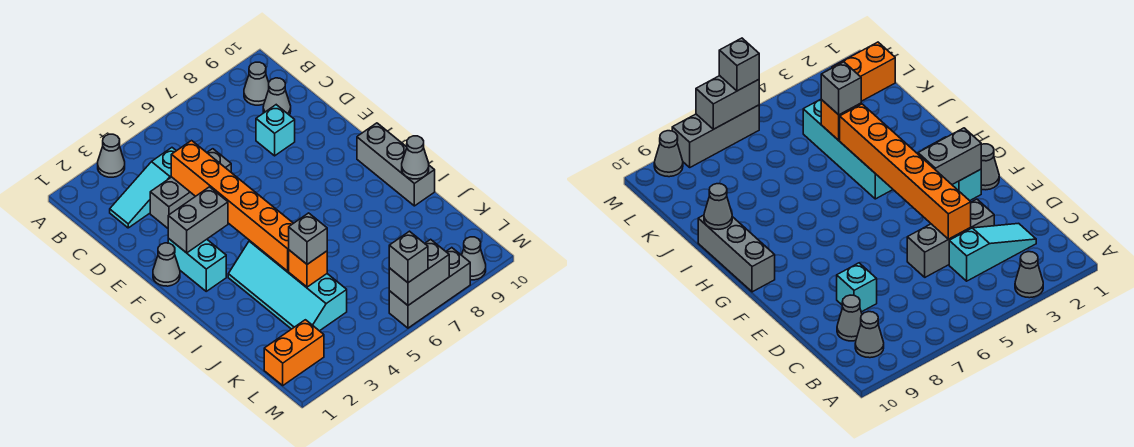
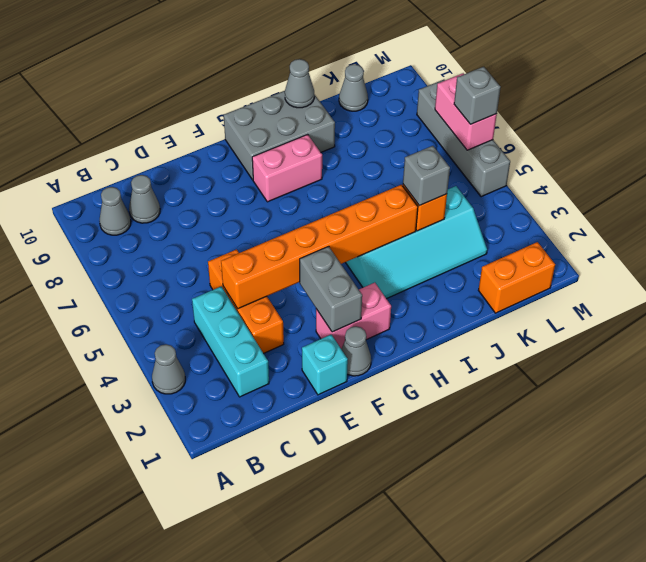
cyan 1x3 slope [110,148,176,228] -> cyan 1x3 brick [192,287,269,397]
grey 1x3 brick [150,149,231,228] -> orange 1x3 brick [208,249,284,353]
cyan 1x1 brick [256,105,295,156] -> cyan 1x1 brick moved to [302,335,348,395]
cyan 1x2 brick [168,238,226,291] -> pink 1x2 brick [316,283,391,349]
none -> pink 1x2 brick [252,134,322,202]
grey 1x3 brick [357,123,435,206] -> grey 2x3 brick [224,91,335,180]
orange 1x2 brick [264,320,324,385] -> orange 1x2 brick turned to [478,242,555,313]
grey 1x3 brick [389,248,470,328] -> grey 1x4 brick [417,80,510,197]
grey 1x2 brick [389,239,449,305] -> pink 1x2 brick [435,73,497,150]
grey 1x1 cone [462,237,486,280] -> grey 1x1 cone moved to [339,64,368,111]

